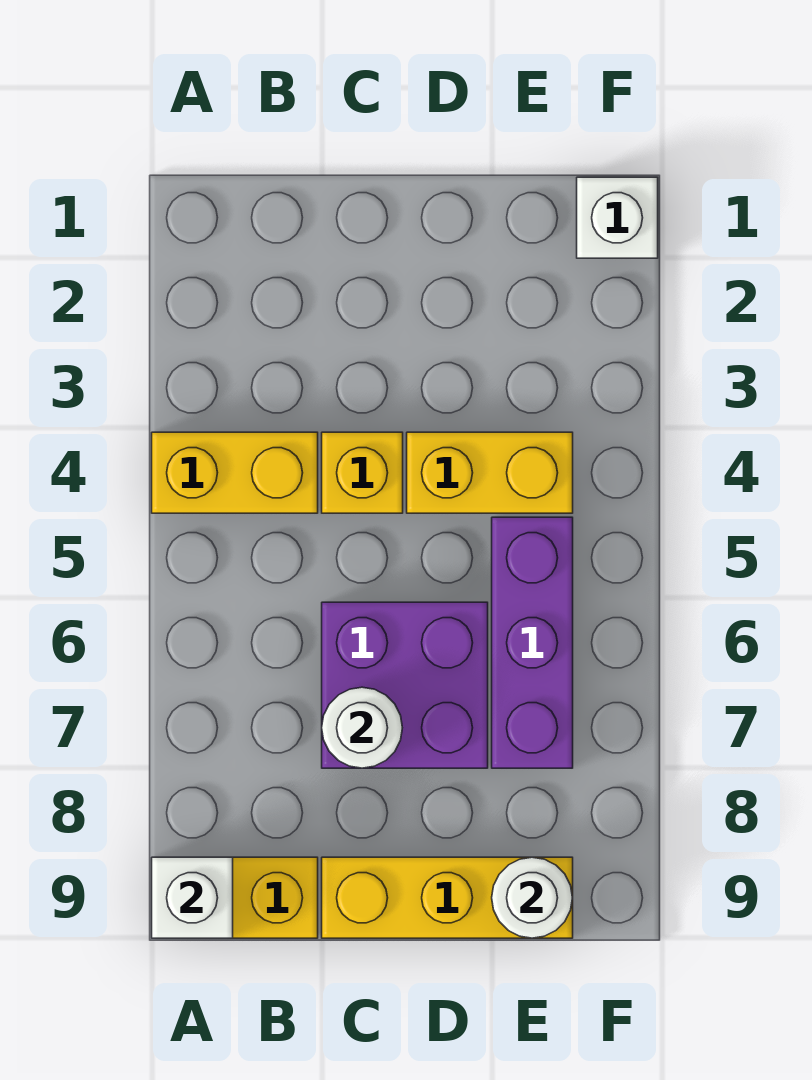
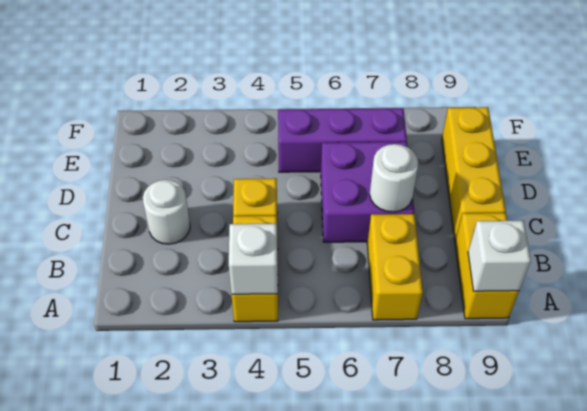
yellow 1x2 brick [407,432,573,513] -> yellow 1x2 brick moved to [367,214,423,320]
white 1x1 round brick [492,857,573,938] -> white 1x1 round brick moved to [143,180,190,244]
white 1x1 brick [577,177,658,258] -> white 1x1 brick moved to [229,224,278,294]

